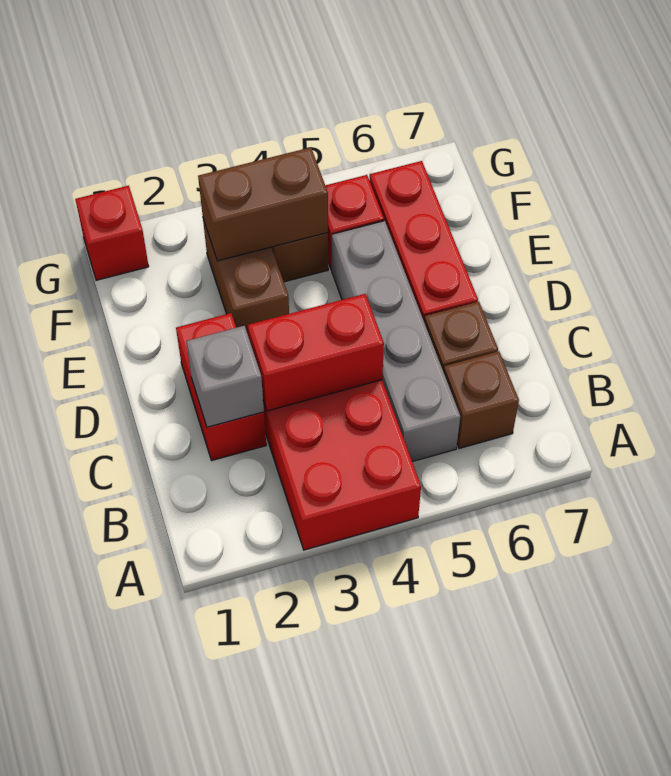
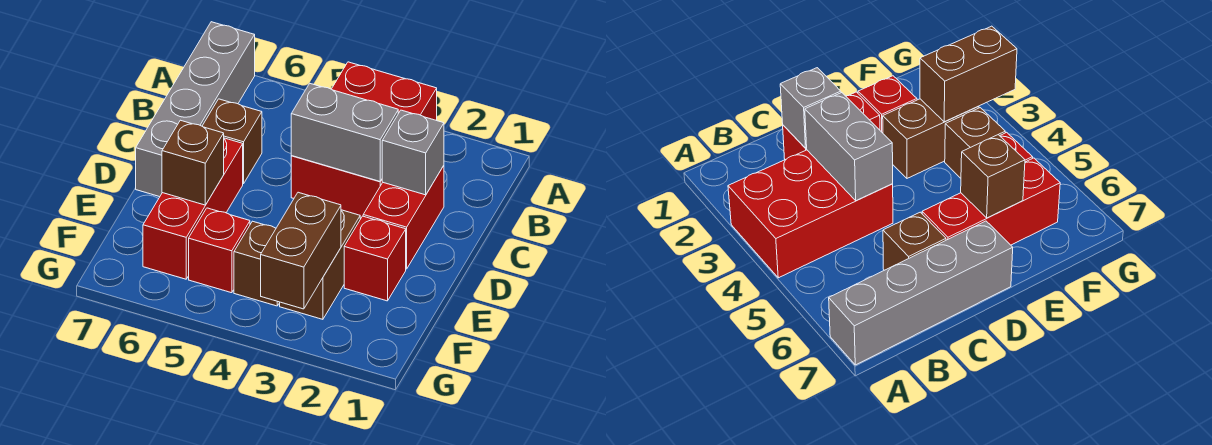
grey 1x4 brick [332,221,460,462] -> grey 1x4 brick moved to [136,22,255,197]
brown 1x1 brick [444,351,519,449] -> brown 1x1 brick moved to [162,120,224,205]
red 1x2 brick [248,294,384,411] -> grey 1x2 brick [291,84,398,181]
brown 1x2 brick [198,147,328,261] -> brown 1x2 brick turned to [261,192,341,309]
red 1x1 brick [75,186,149,280] -> red 1x1 brick moved to [344,216,406,301]

